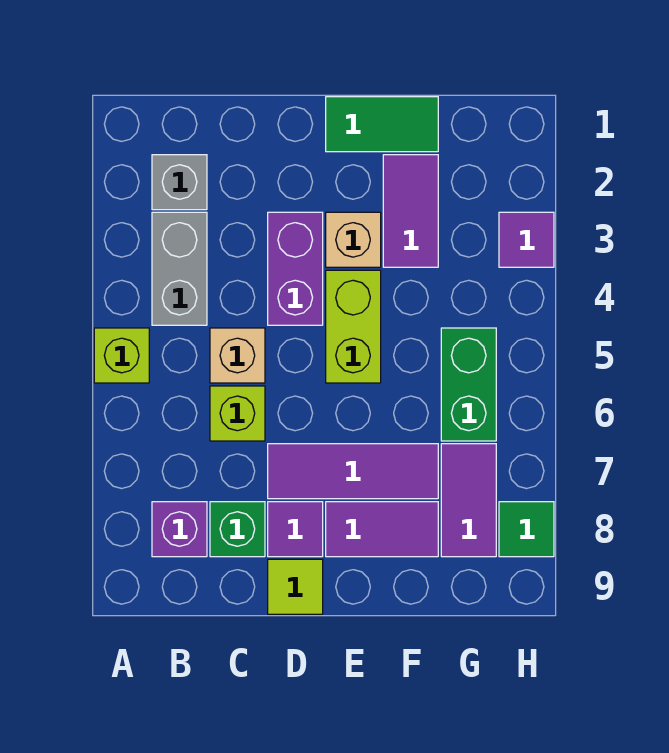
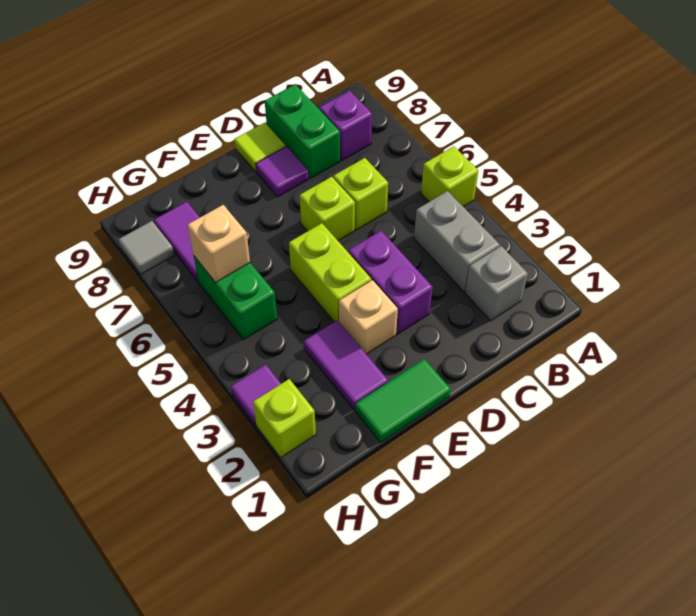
tan 1x1 brick [210,328,265,383] -> tan 1x1 brick moved to [188,205,250,283]
green 1x1 brick [210,502,265,557] -> green 1x2 brick [265,84,340,178]
none -> lime 1x1 brick [300,177,355,241]
purple 1x3 tile [268,444,438,499] -> none
purple 1x2 tile [326,502,438,557] -> none
none -> lime 1x1 brick [253,379,316,458]
green 1x1 tile [499,502,554,557] -> grey 1x1 tile [118,221,174,274]

